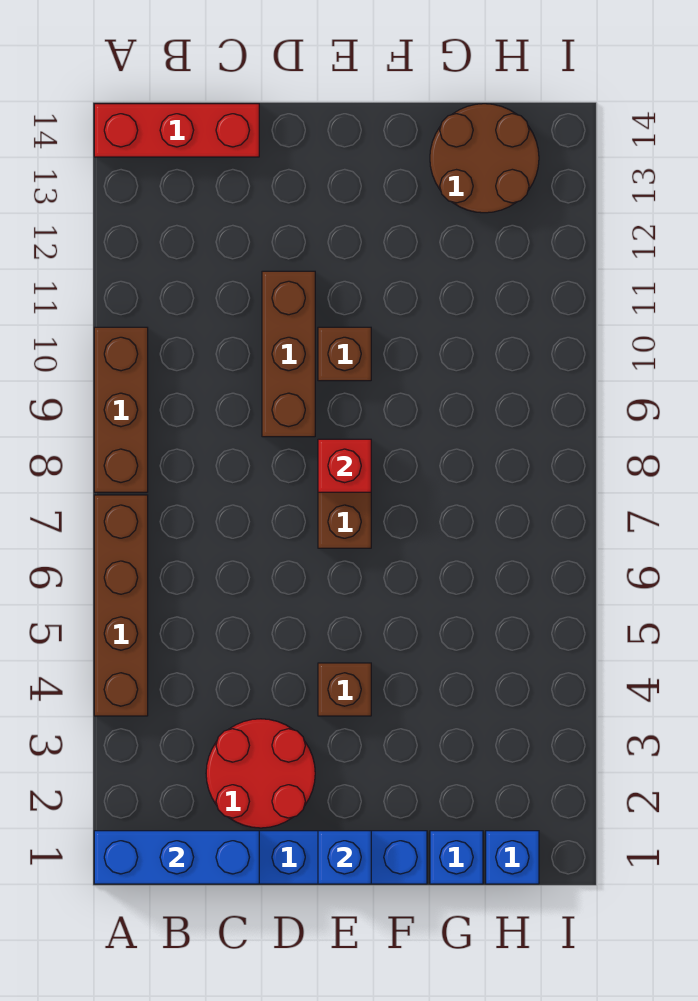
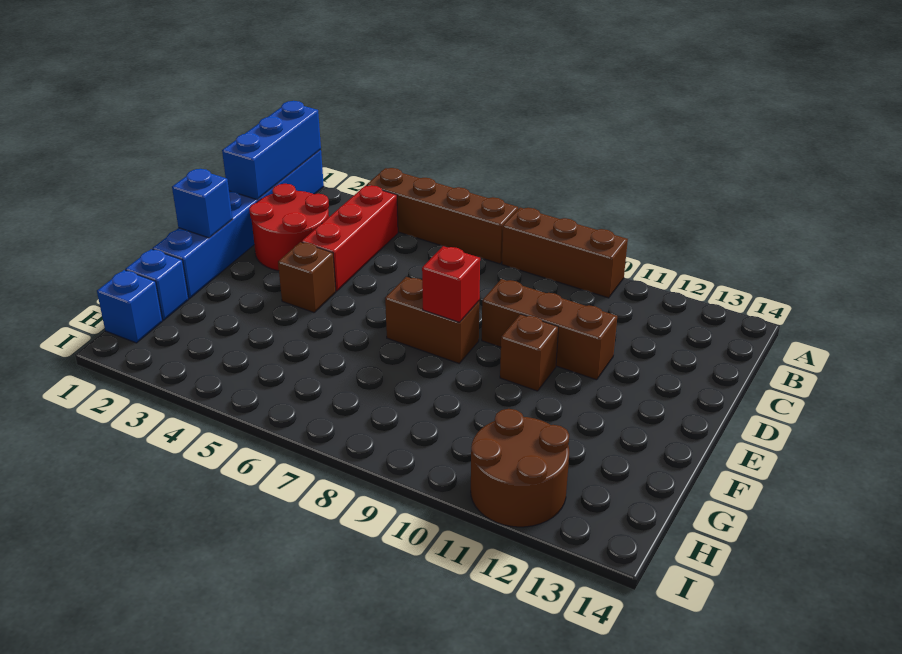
red 1x3 brick [94,104,259,157] -> red 1x3 brick moved to [302,185,398,291]
brown 2x2 round brick [430,104,539,213] -> brown 2x2 round brick moved to [471,409,569,527]

